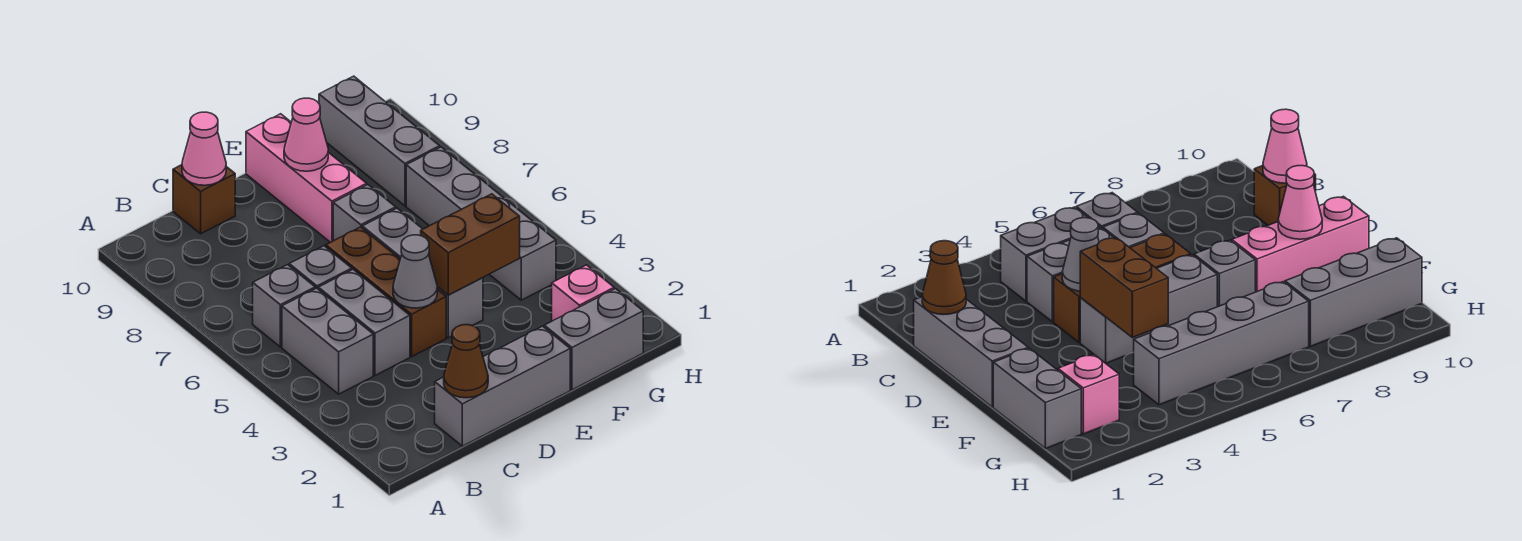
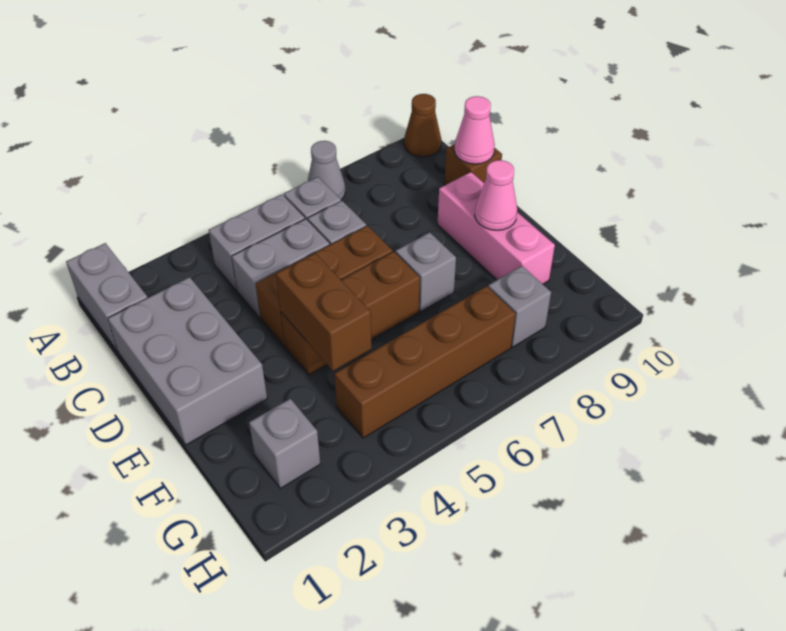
grey 1x3 brick [435,326,570,446] -> grey 2x3 brick [108,277,267,445]
brown 1x1 cone [444,325,488,398] -> brown 1x1 cone moved to [404,94,441,157]
grey 1x1 cone [393,235,437,308] -> grey 1x1 cone moved to [308,141,345,200]
grey 1x3 brick [362,208,483,338] -> brown 1x3 brick [281,252,420,375]
pink 1x3 brick [246,114,367,242] -> pink 1x3 brick turned to [438,172,555,284]
grey 1x2 brick [544,289,643,390] -> grey 1x2 brick moved to [66,243,148,351]
pink 1x1 brick [552,265,614,321] -> grey 1x1 brick [249,399,320,488]
grey 1x4 brick [406,147,556,300] -> brown 1x4 brick [334,286,515,438]
grey 1x3 brick [319,76,440,206] -> grey 1x1 brick [488,266,551,347]

